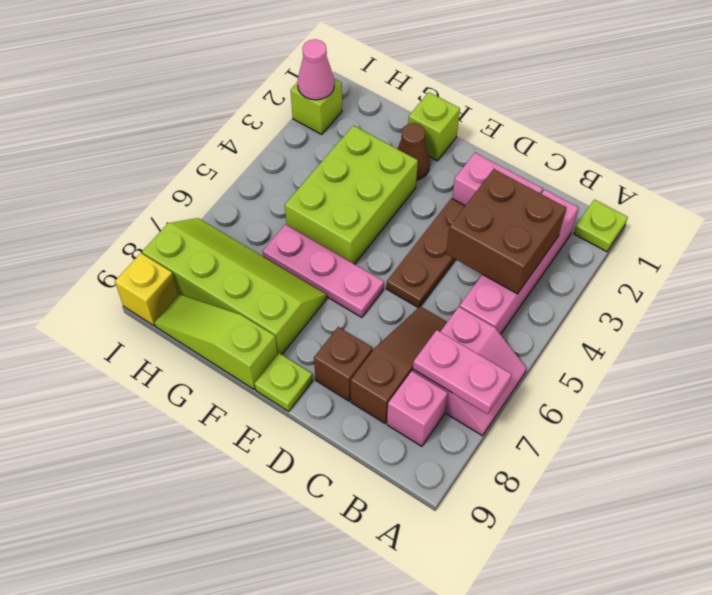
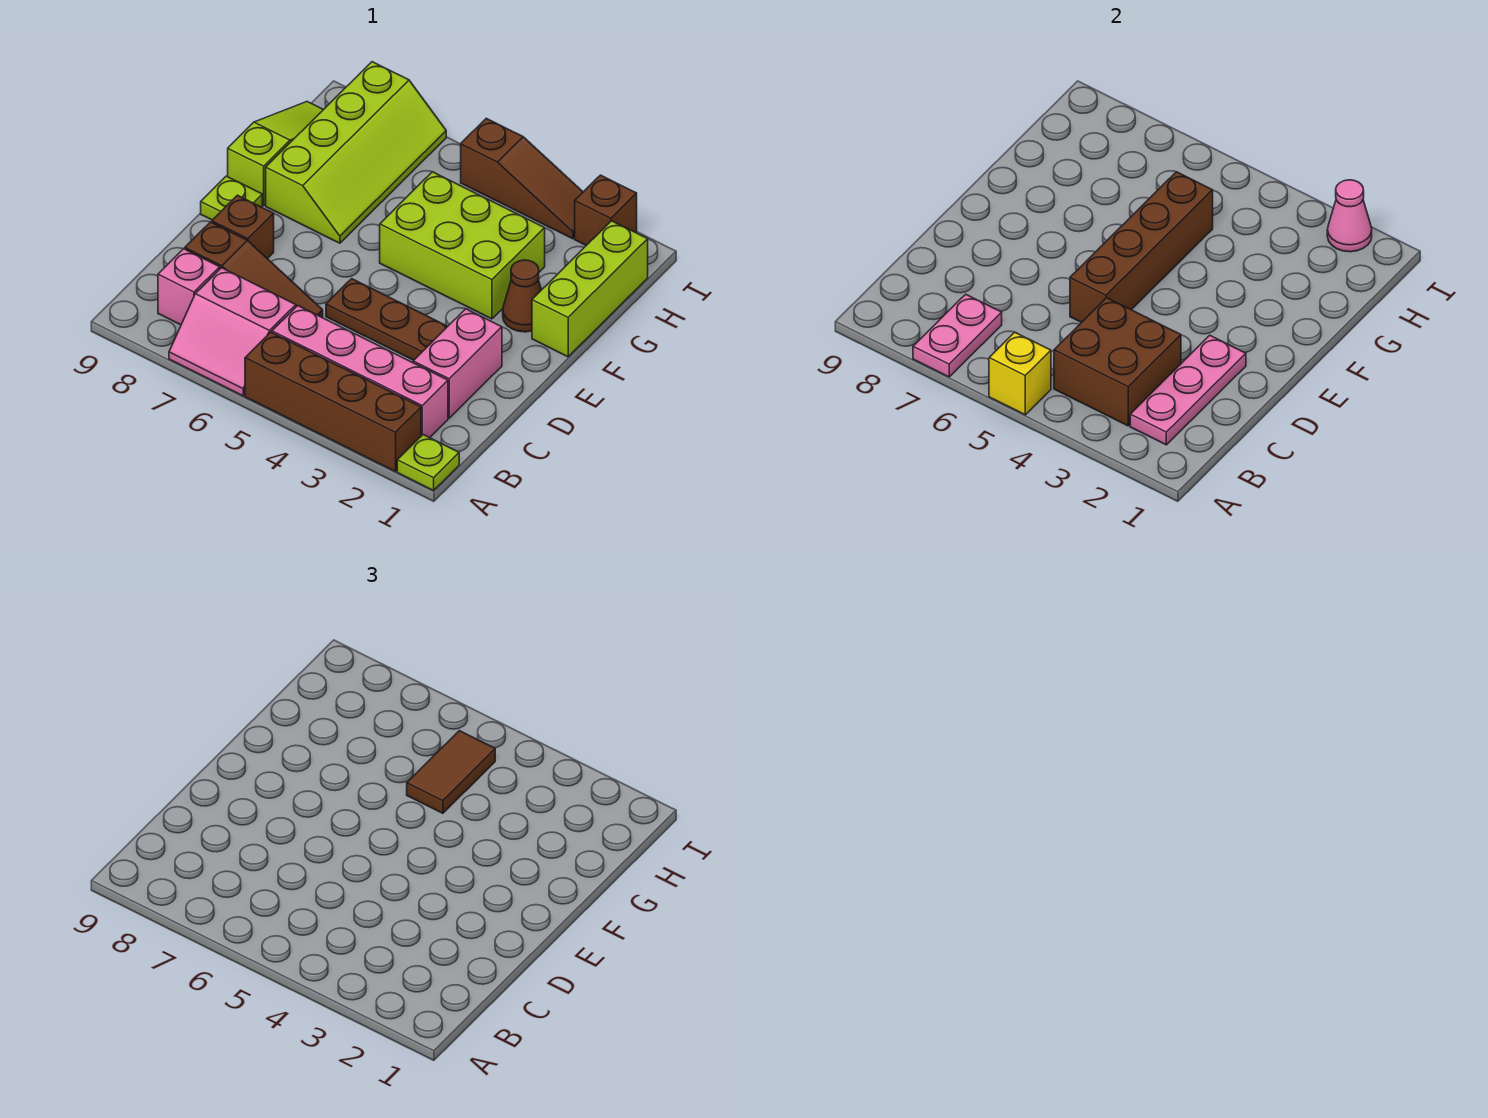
none -> brown 1x4 brick [245,332,421,472]
none -> brown 1x4 brick [1070,172,1213,323]
pink 1x3 plate [263,224,384,318] -> pink 1x3 plate moved to [1130,335,1246,445]
lime 1x1 brick [408,92,460,161] -> lime 1x3 brick [532,221,648,357]
none -> brown 1x2 tile [407,731,495,813]
lime 1x1 brick [291,78,342,134] -> brown 1x1 brick [575,175,637,245]
none -> brown 1x3 slope [461,118,583,239]
yellow 1x1 brick [115,253,178,326] -> yellow 1x1 brick moved to [989,332,1051,415]

